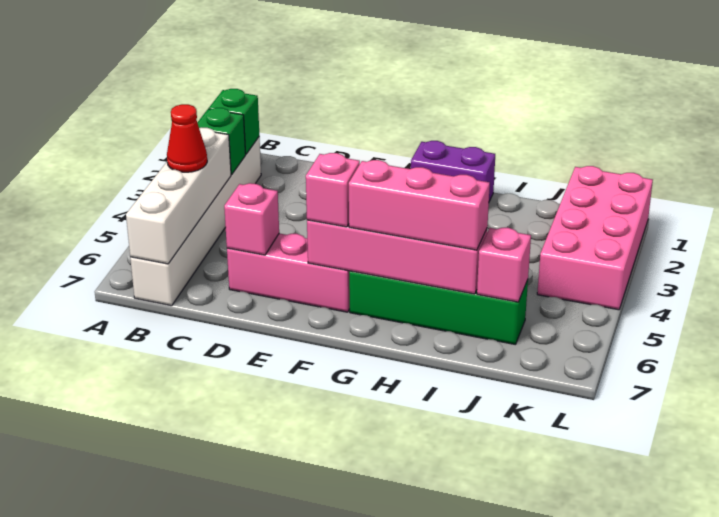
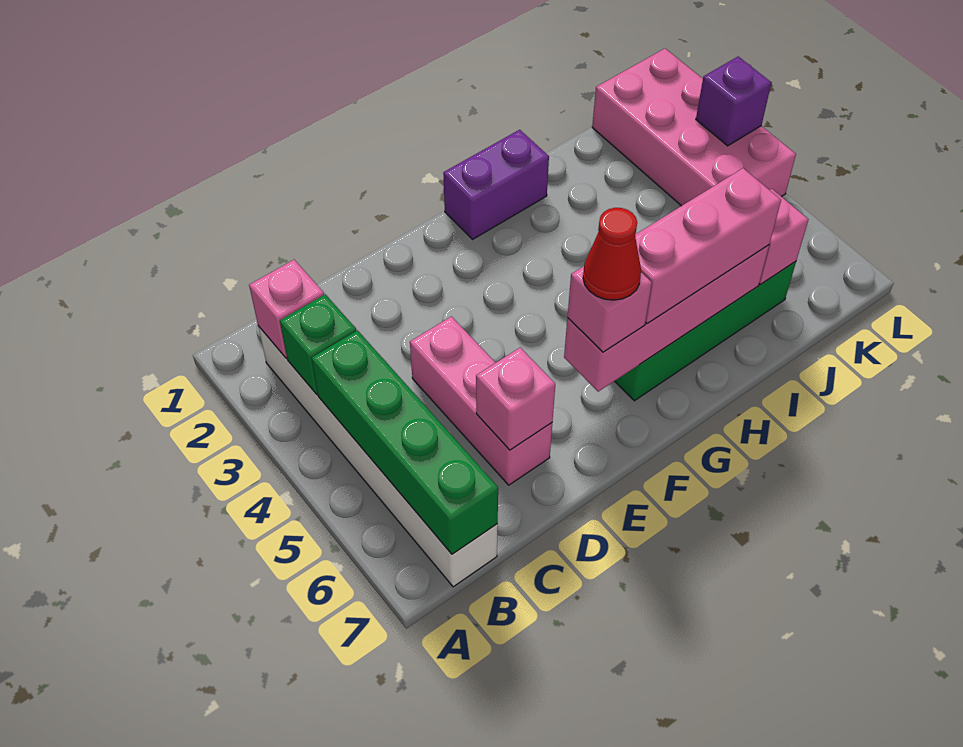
green 1x1 brick [209,89,259,154] -> pink 1x1 brick [249,260,324,358]
white 1x4 brick [126,127,231,264] -> green 1x4 brick [312,331,498,554]
red 1x1 cone [167,104,207,172] -> red 1x1 cone moved to [583,208,641,300]
pink 1x3 brick [227,233,350,312] -> pink 1x3 brick turned to [410,316,552,485]
none -> purple 1x1 brick [696,57,771,146]

